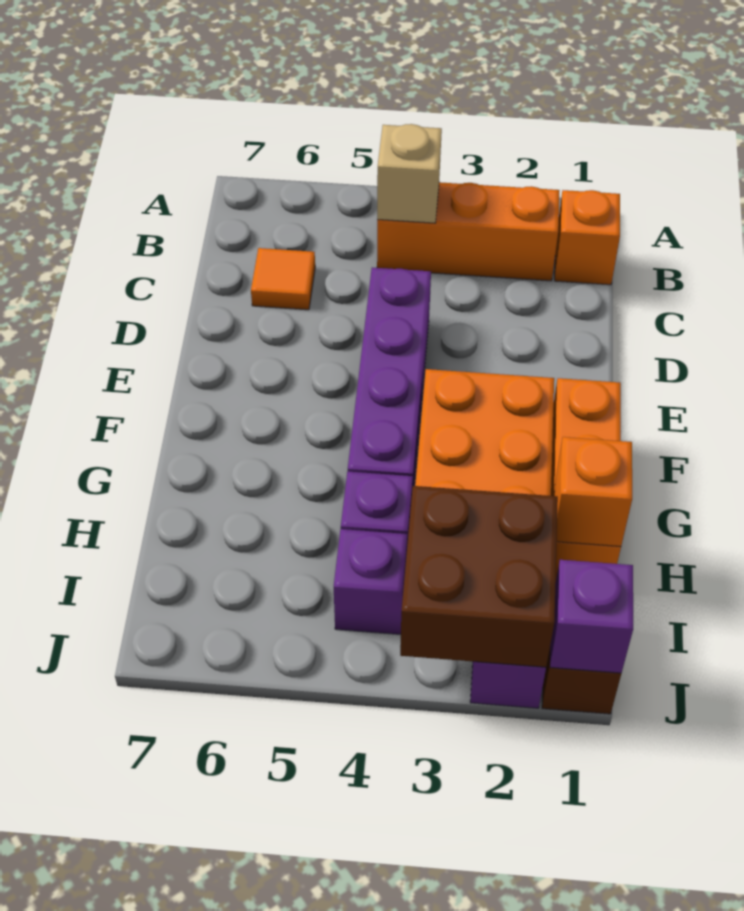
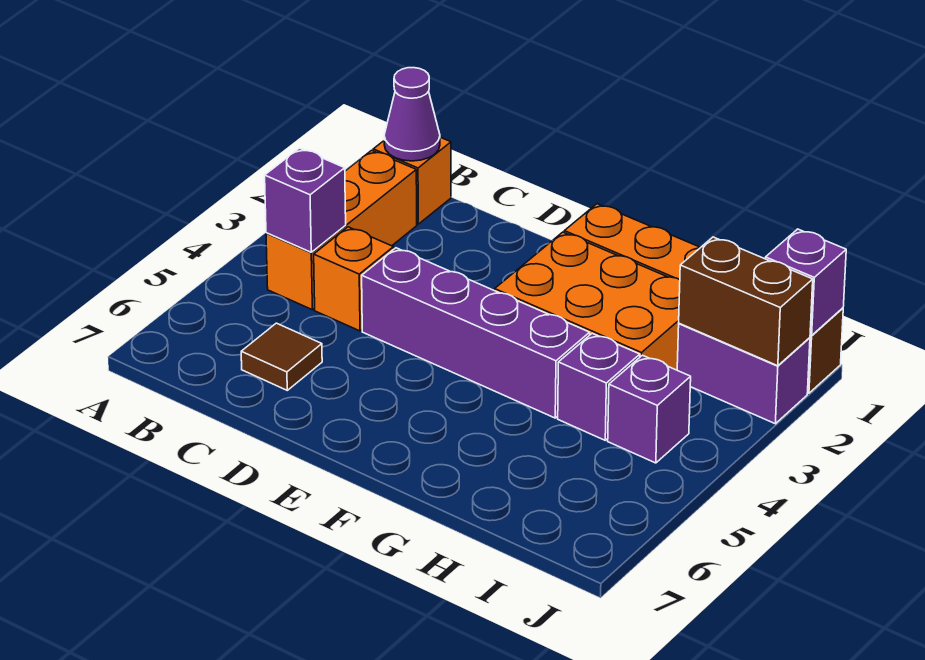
none -> purple 1x1 cone [384,68,440,161]
tan 1x1 brick [377,124,442,223] -> purple 1x1 brick [265,148,346,252]
orange 1x1 tile [251,248,315,310] -> brown 1x1 tile [241,323,322,390]
orange 1x1 brick [554,437,632,546] -> orange 1x1 brick moved to [314,227,394,331]
brown 2x2 brick [400,486,558,667] -> brown 1x2 brick [679,237,813,366]

